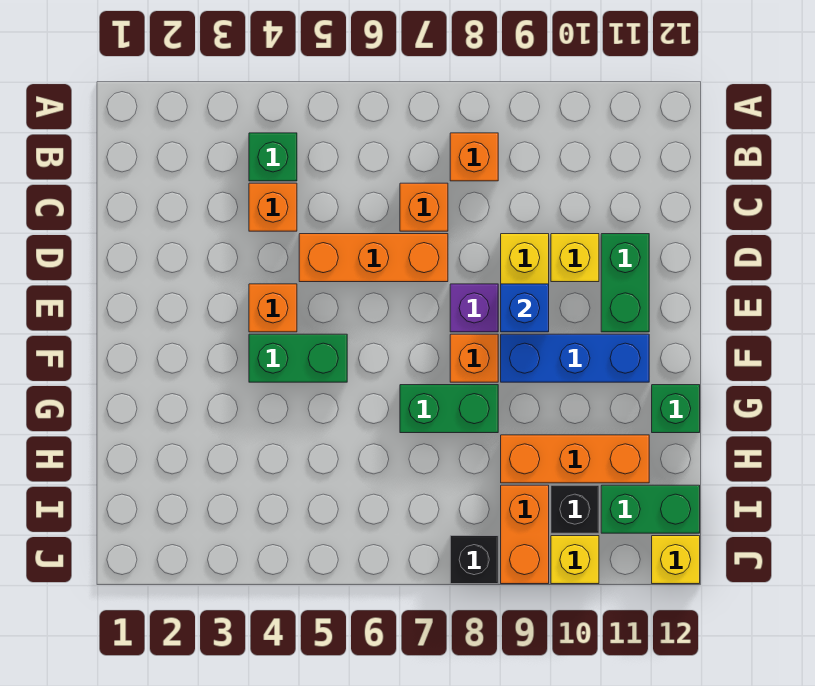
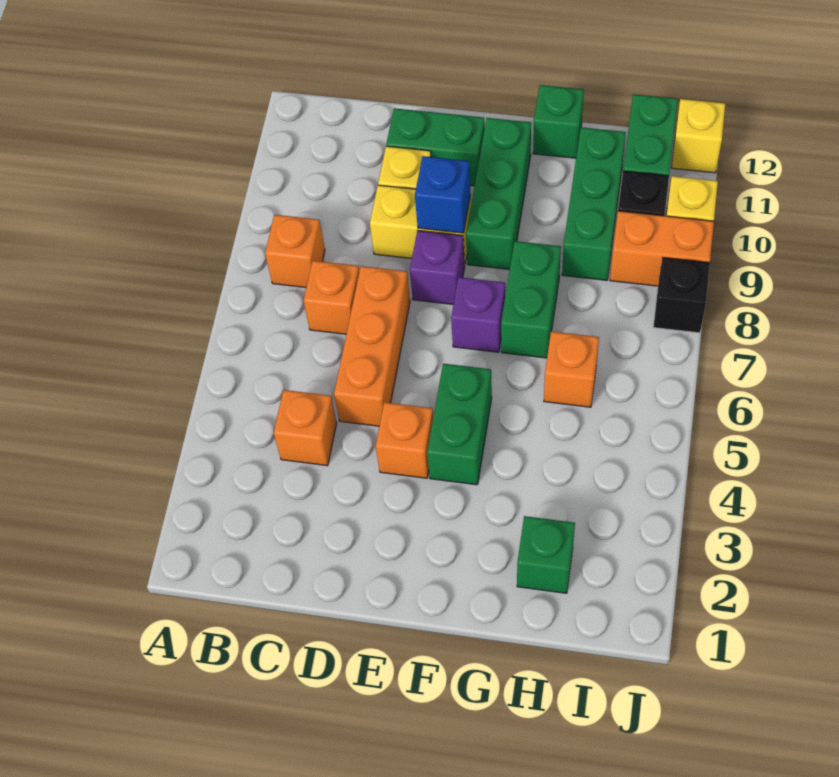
green 1x1 brick [249,133,297,181] -> green 1x1 brick moved to [517,516,575,593]
none -> purple 1x1 brick [451,277,505,352]
orange 1x1 brick [450,334,498,382] -> orange 1x1 brick moved to [544,331,599,407]
blue 1x3 brick [501,334,649,382] -> green 1x3 brick [466,118,531,270]
orange 1x3 brick [501,435,649,483] -> green 1x3 brick [562,127,626,280]

